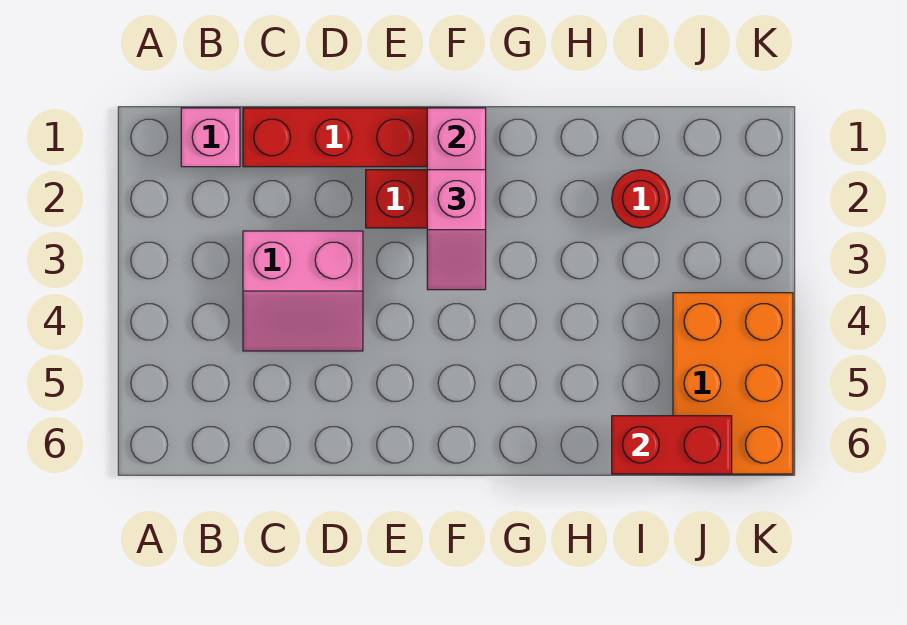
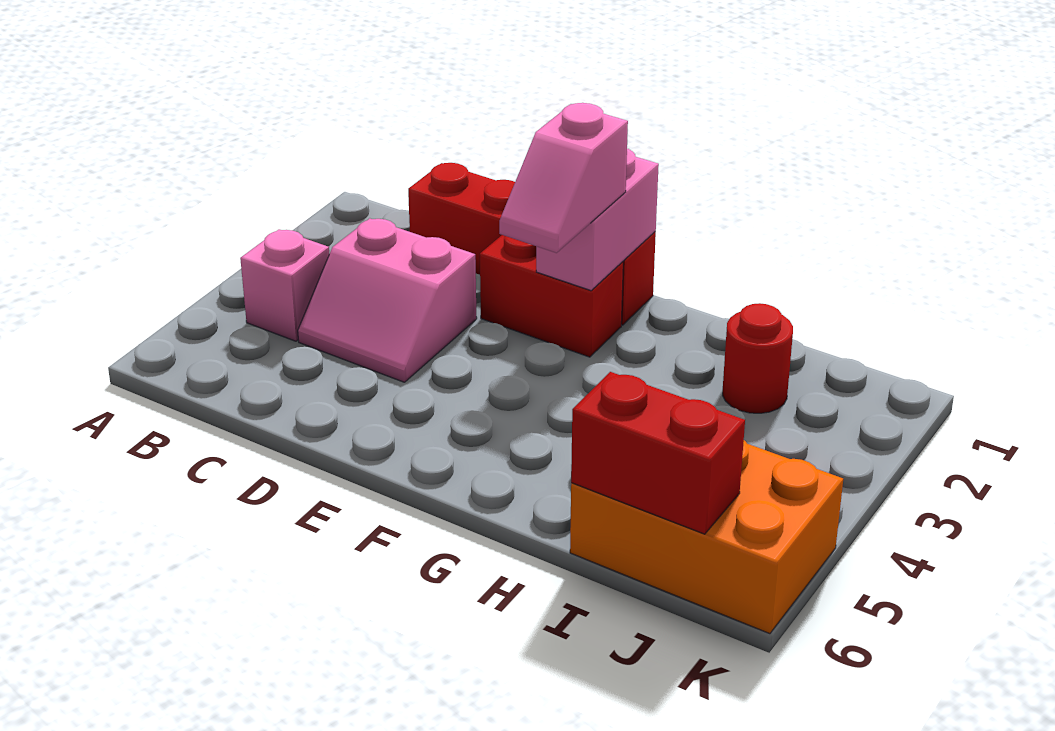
pink 1x1 brick [181,108,240,167] -> pink 1x1 brick moved to [240,229,329,341]
orange 2x3 brick [673,293,793,474] -> orange 2x3 brick turned to [570,440,843,634]

